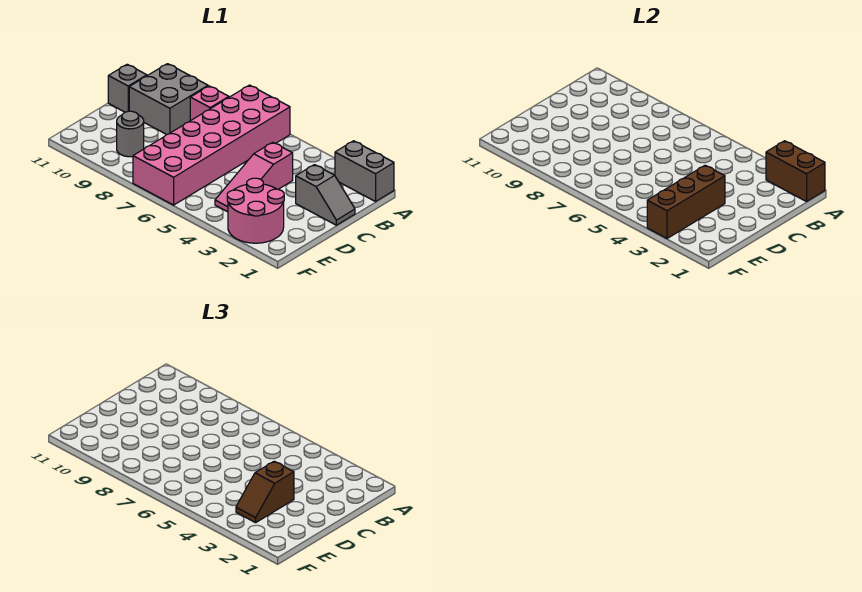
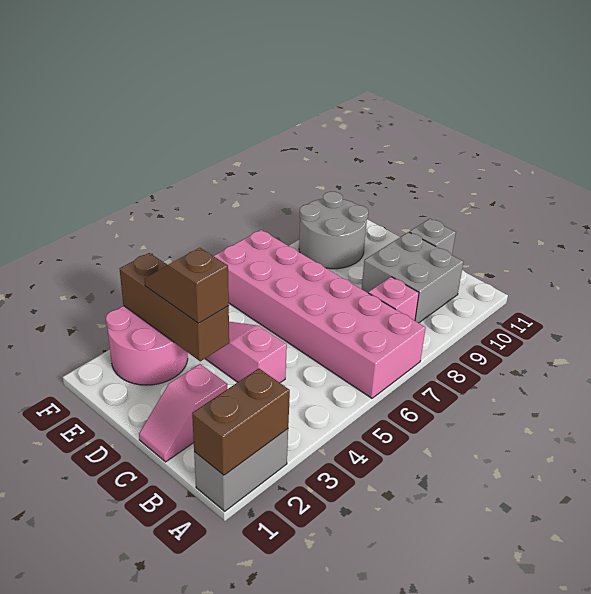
grey 1x2 slope [296,165,355,225] -> pink 1x2 slope [139,364,227,462]
grey 1x1 round brick [117,111,144,157] -> grey 2x2 round brick [299,192,368,269]

